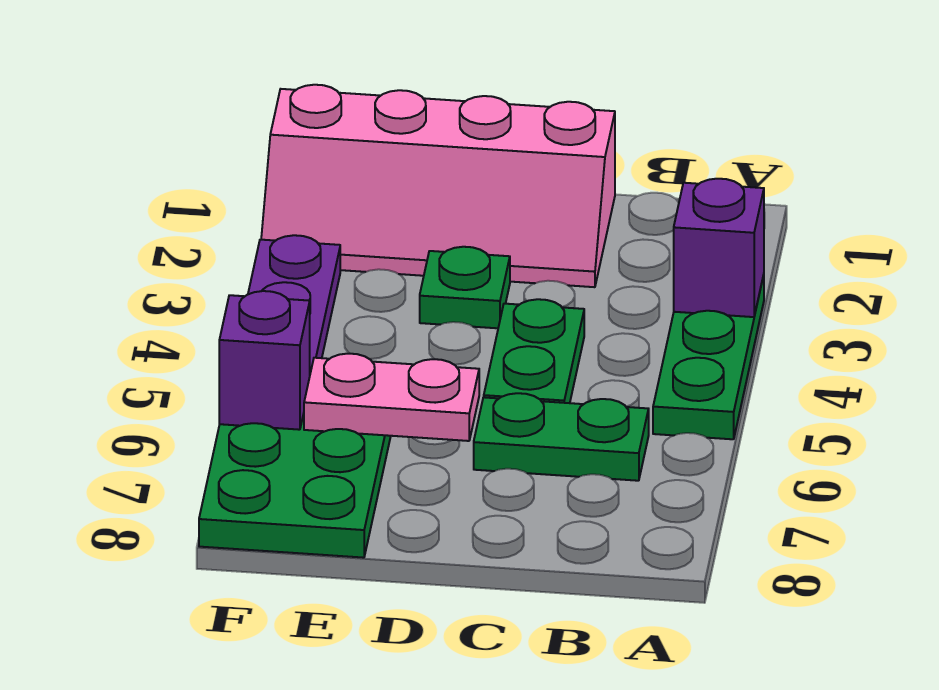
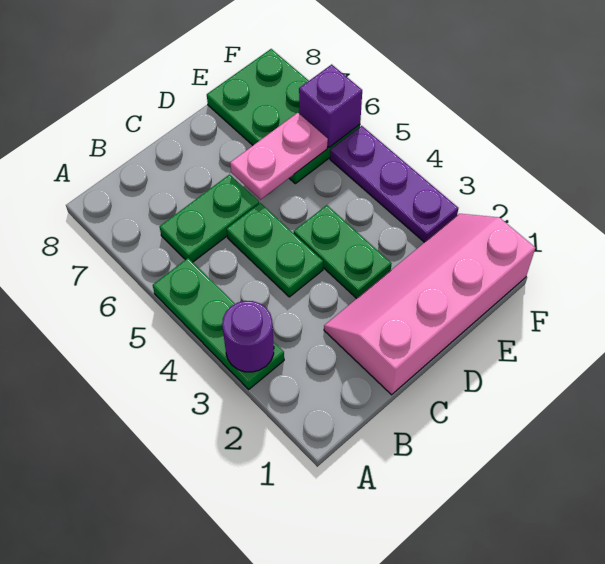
purple 1x1 brick [674,179,764,317] -> purple 1x1 round brick [222,301,274,372]
green 1x1 plate [420,247,510,328] -> green 1x2 plate [294,205,391,299]

